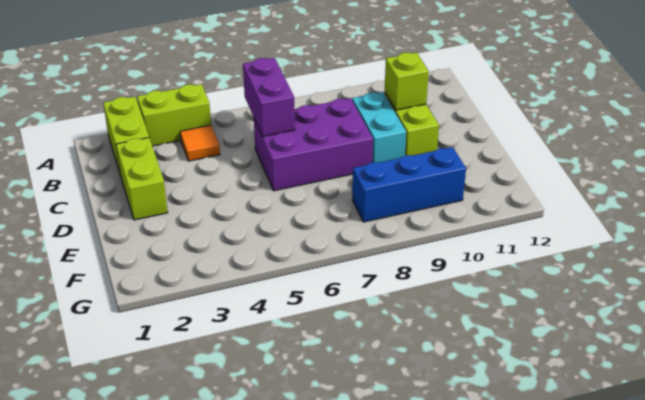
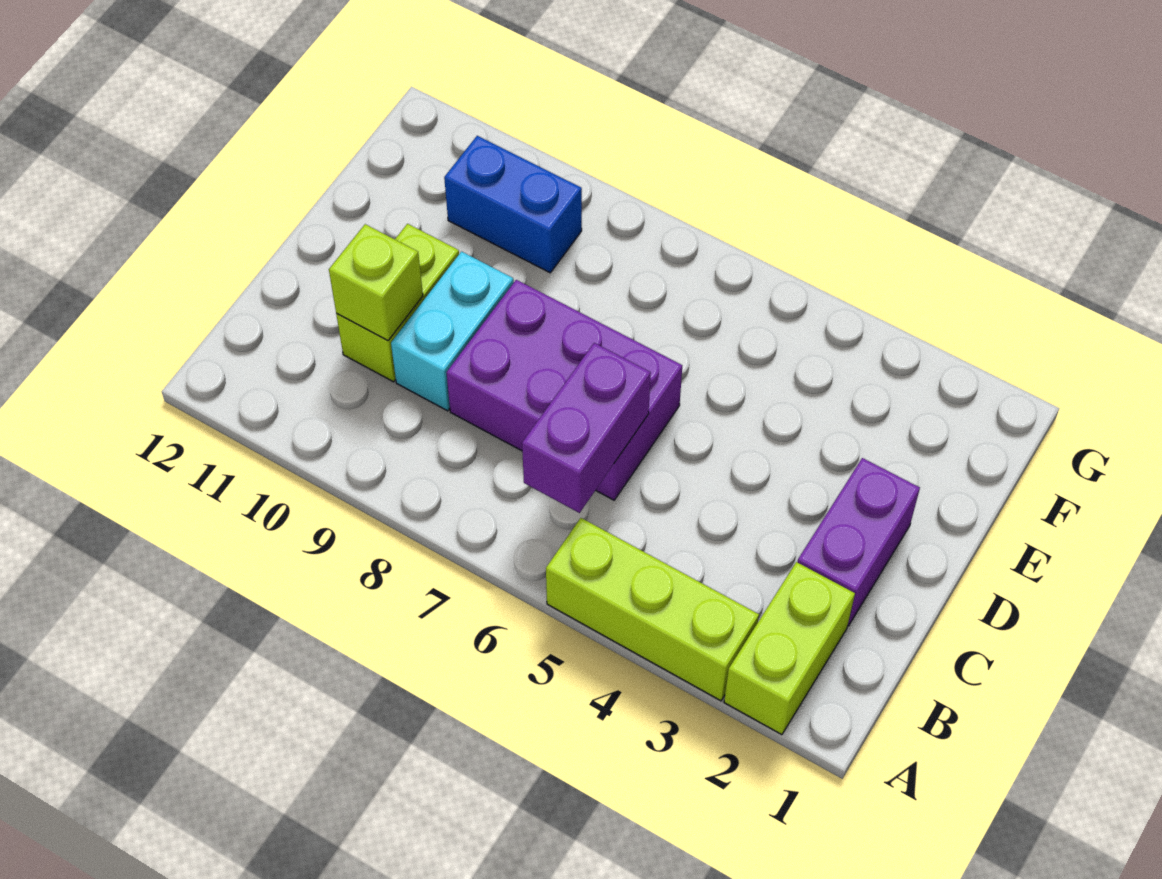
lime 1x2 brick [137,84,211,146] -> lime 1x3 brick [546,518,759,701]
orange 1x1 tile [180,125,220,161] -> none
lime 1x2 brick [116,138,168,220] -> purple 1x2 brick [798,458,920,626]
blue 1x3 brick [352,147,466,222] -> blue 1x2 brick [444,136,582,273]

